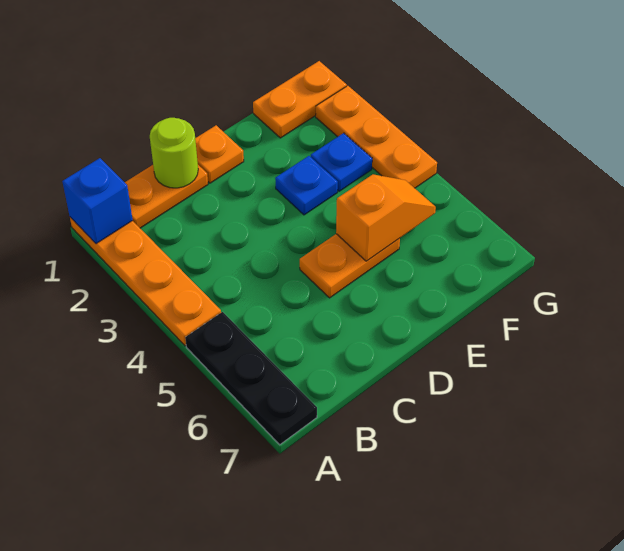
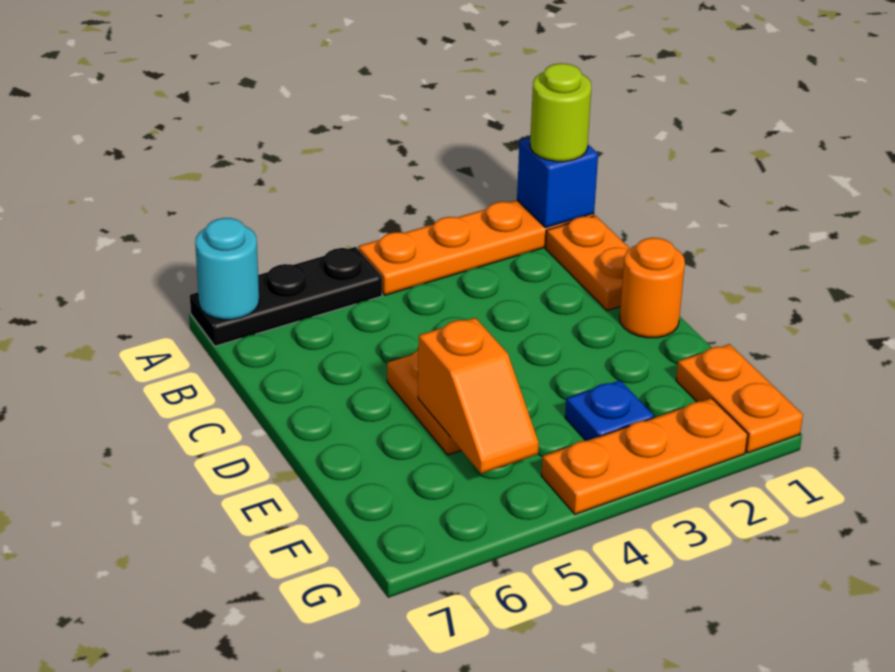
none -> cyan 1x1 round brick [195,218,259,320]
lime 1x1 round brick [150,118,198,188] -> lime 1x1 round brick moved to [530,63,591,162]
orange 1x1 plate [195,125,244,183] -> orange 1x1 round brick [620,238,685,338]
blue 1x1 plate [275,156,338,215] -> none

